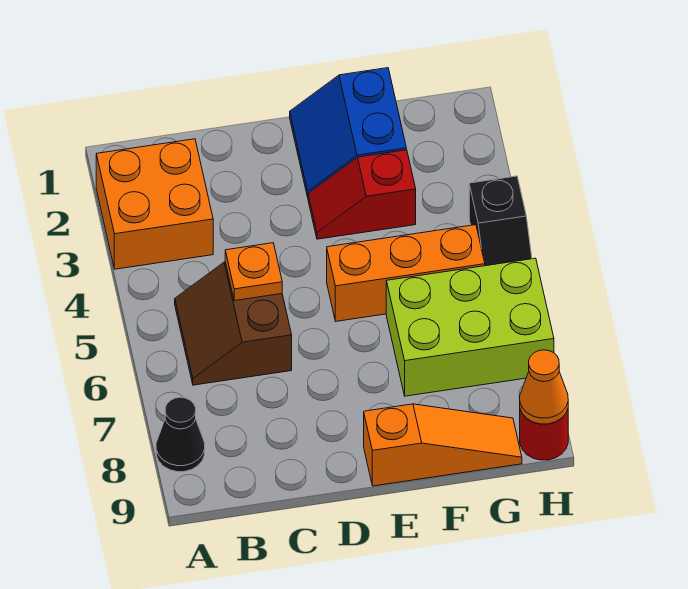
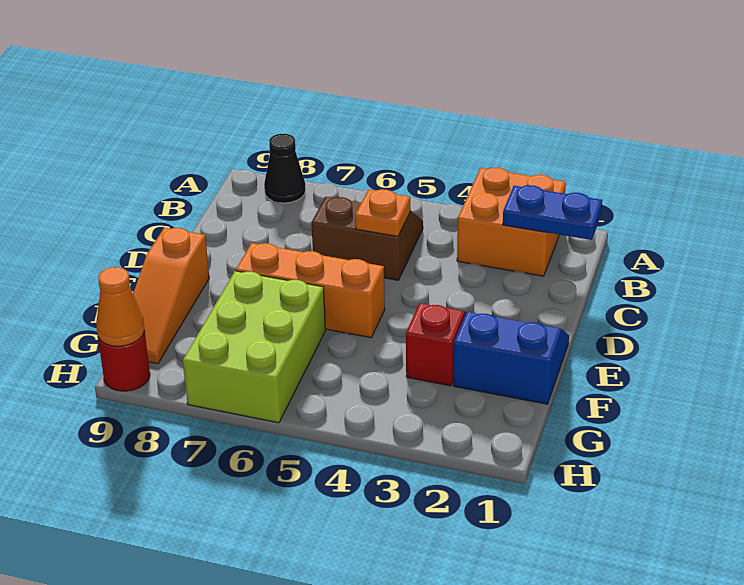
none -> blue 1x2 plate [503,185,602,240]
orange 1x3 brick [327,225,485,321] -> orange 1x3 brick turned to [236,243,385,338]
black 1x2 slope [469,176,532,266] -> none

